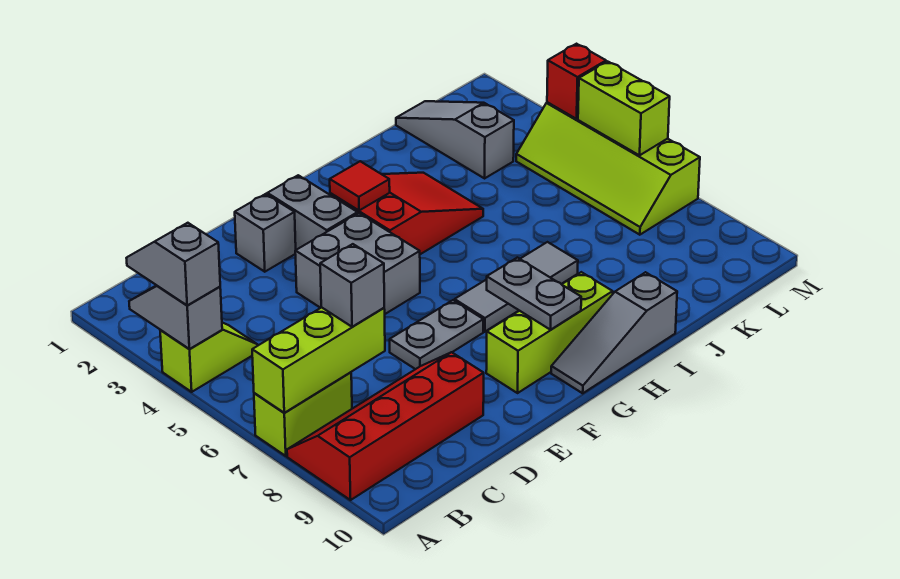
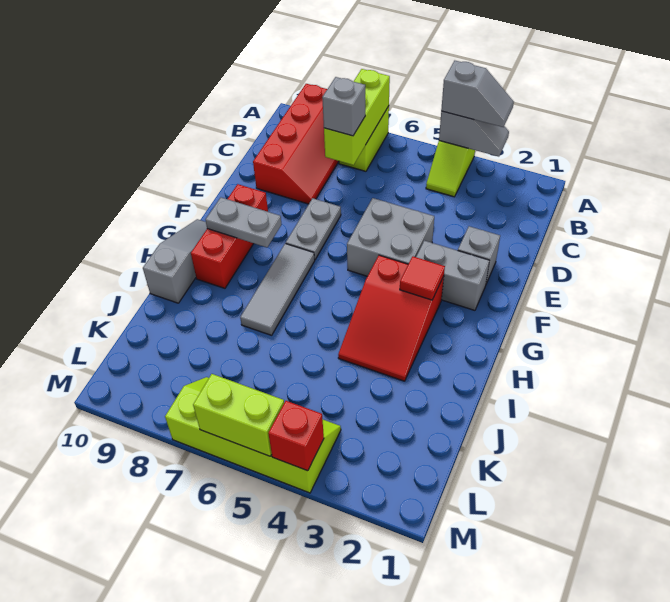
lime 1x3 brick [486,272,613,393] -> red 1x3 brick [191,184,268,288]
grey 1x3 slope [396,101,514,178] -> none

